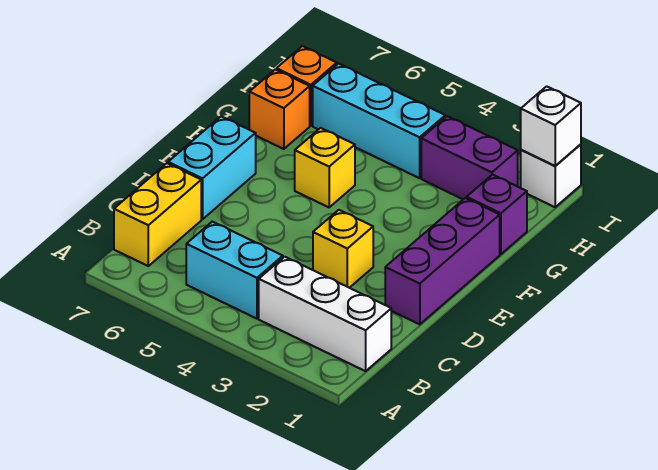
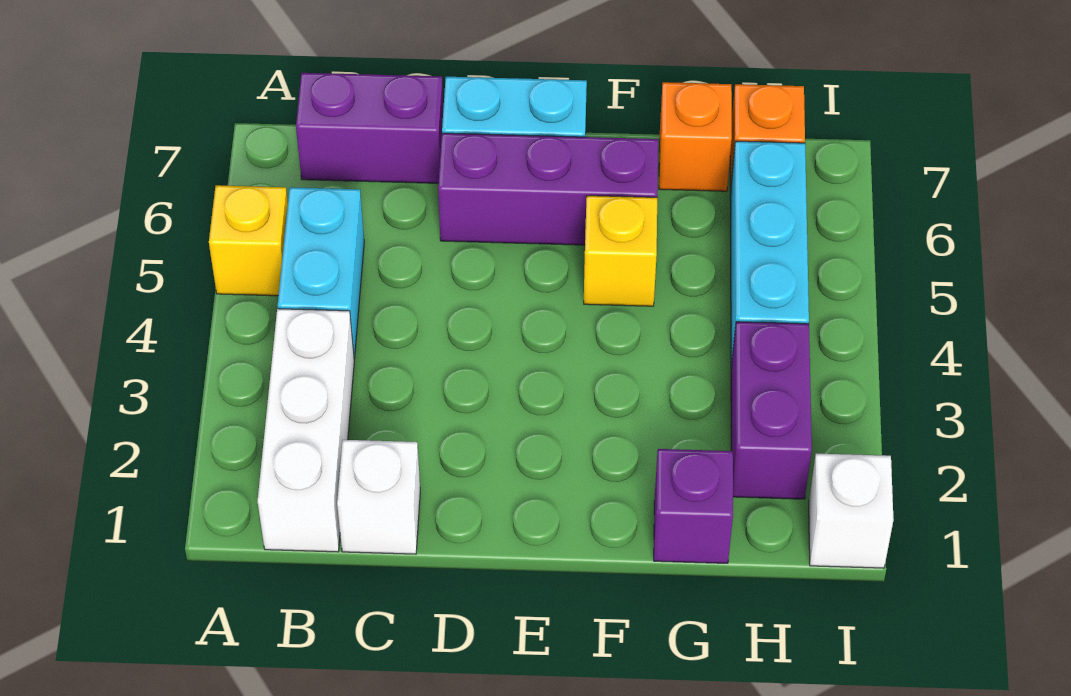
yellow 1x2 brick [114,163,201,266] -> purple 1x2 brick [296,73,443,183]
purple 1x3 brick [385,198,500,324] -> purple 1x3 brick moved to [438,133,658,245]
yellow 1x1 brick [313,210,373,288] -> yellow 1x1 brick moved to [209,185,288,296]
white 1x1 brick [521,86,581,166] -> white 1x1 brick moved to [337,440,420,554]

